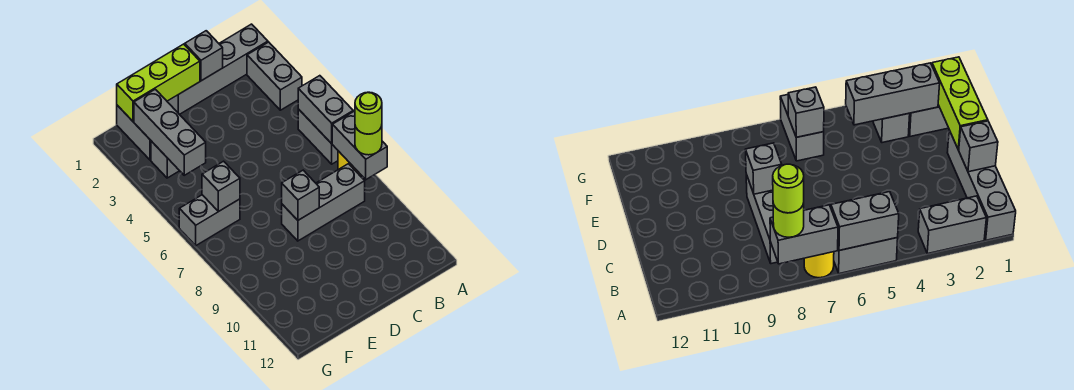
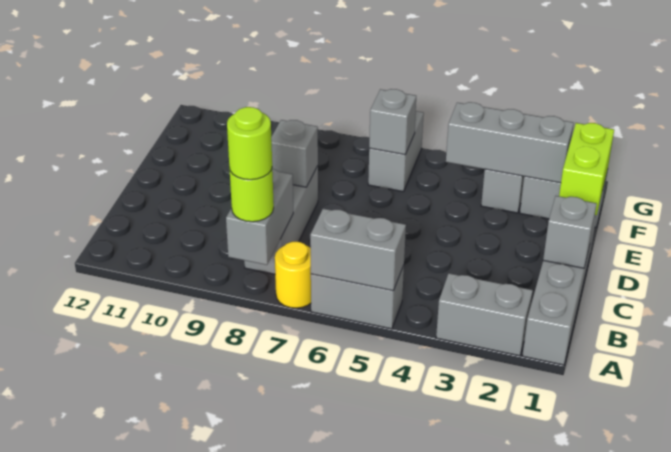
grey 1x2 brick [332,112,387,179] -> grey 1x2 brick turned to [226,169,293,265]
lime 1x3 brick [117,44,200,121] -> lime 1x2 brick [559,123,614,215]

